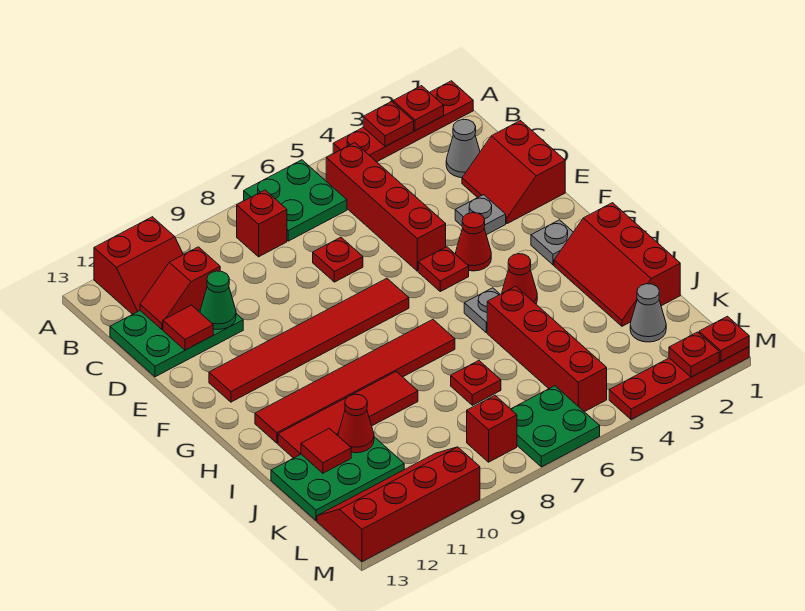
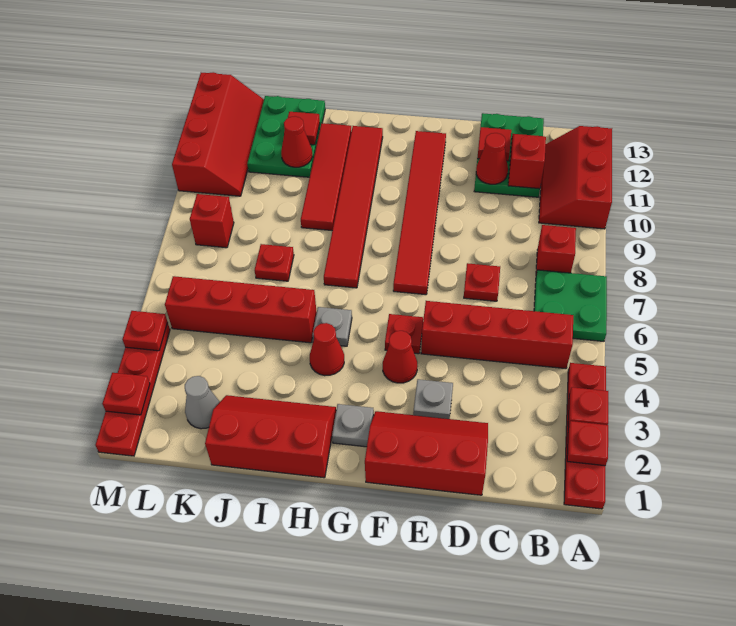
red 2x2 slope [94,217,183,314] -> red 2x3 slope [539,126,612,229]
grey 1x1 cone [446,119,480,178] -> none
red 2x2 slope [462,121,565,224] -> red 2x3 slope [365,411,488,495]
green 1x1 cone [200,271,236,330] -> red 1x1 cone [476,133,508,184]
green 2x2 plate [511,386,600,467] -> none
red 1x1 plate [699,316,749,361] -> red 1x1 plate moved to [122,311,168,351]

